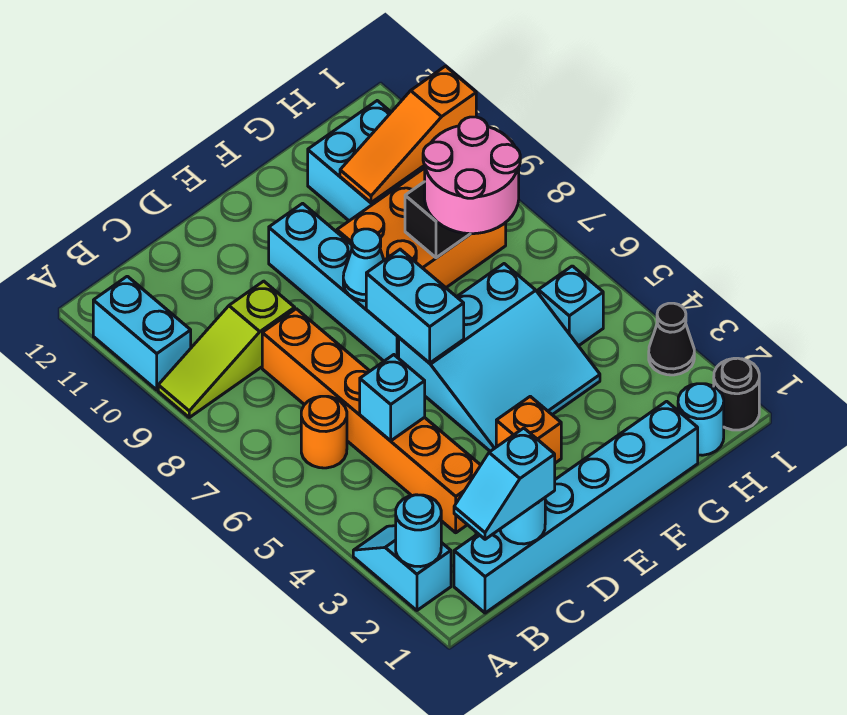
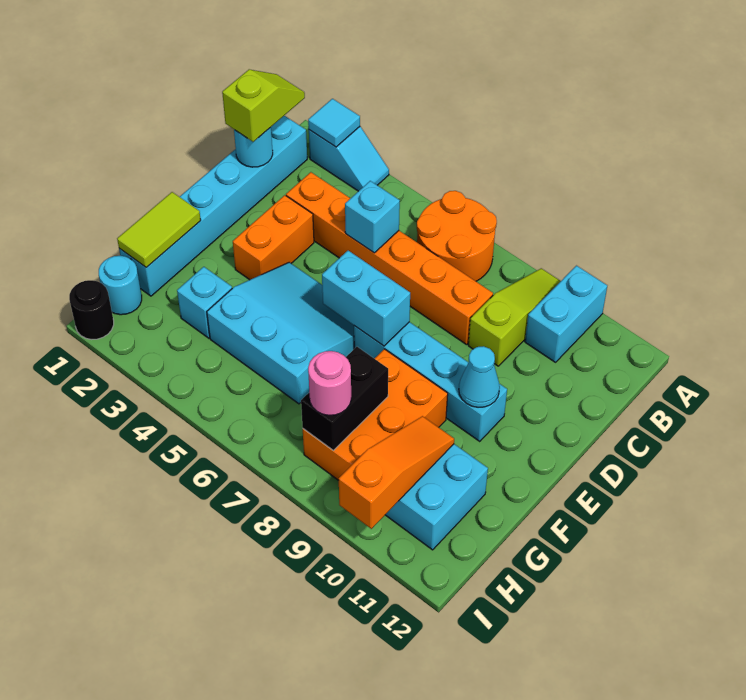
cyan 1x1 round brick [396,495,441,567] -> cyan 1x1 tile [308,99,360,147]
cyan 1x2 brick [93,276,191,390] -> cyan 1x2 brick turned to [525,266,607,362]
cyan 1x2 slope [454,428,555,539] -> lime 1x2 slope [222,70,305,142]
orange 1x1 round brick [301,396,347,468] -> orange 2x2 round brick [417,191,497,281]
orange 1x1 brick [496,396,561,463] -> orange 1x2 brick [233,195,314,280]
cyan 3x3 slope [399,264,600,451] -> cyan 3x3 slope turned to [207,262,354,404]
cyan 1x1 cone [343,229,384,301] -> cyan 1x1 cone moved to [459,346,500,407]
none -> lime 1x2 tile [117,192,201,267]
pink 2x2 round brick [423,117,520,234] -> pink 1x1 round brick [308,351,351,415]
cyan 1x1 brick [538,266,603,346] -> cyan 1x1 brick moved to [177,267,232,338]
black 1x1 cone [649,303,694,375] -> none

